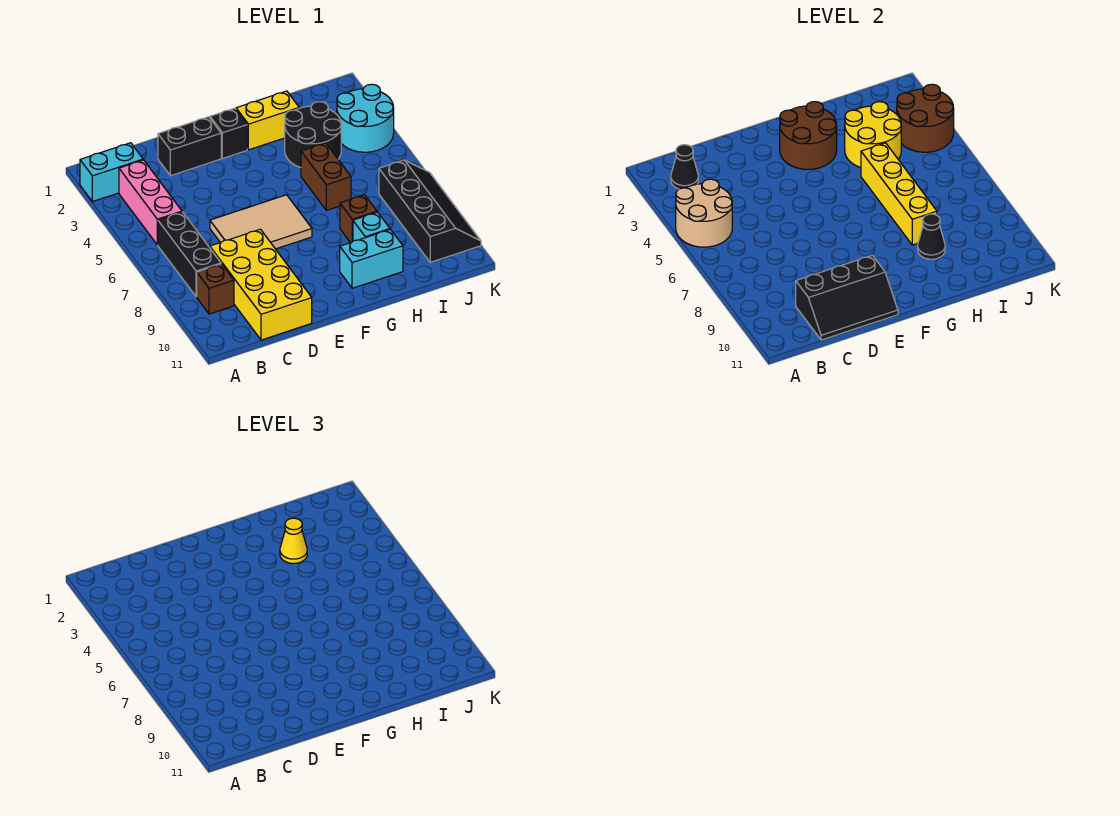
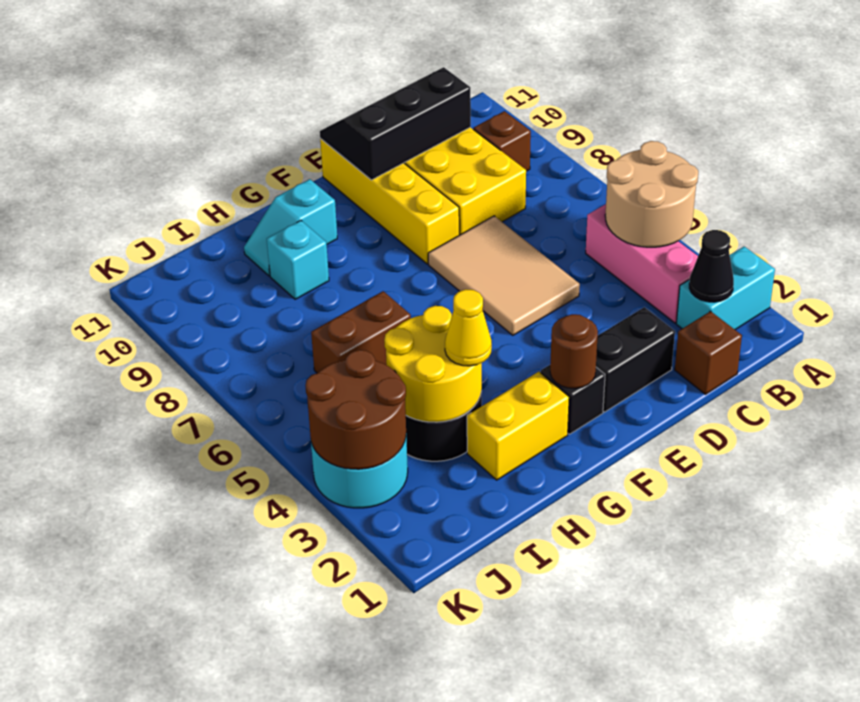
black 1x3 brick [158,212,221,297] -> none
tan 2x3 tile [210,195,312,249] -> tan 2x3 tile turned to [428,216,580,335]
brown 2x2 round brick [780,102,837,169] -> brown 1x1 round brick [550,314,598,388]
cyan 1x2 brick [340,229,403,288] -> cyan 1x2 slope [244,179,337,276]
brown 1x2 brick [301,143,351,210] -> brown 1x2 brick turned to [311,291,411,373]
yellow 1x4 brick [861,143,937,245] -> yellow 1x4 brick moved to [320,139,459,264]
brown 1x1 brick [340,195,377,243] -> brown 1x1 brick moved to [675,311,742,394]
black 1x1 cone [918,214,945,259] -> none
black 2x4 slope [379,160,481,262] -> none

